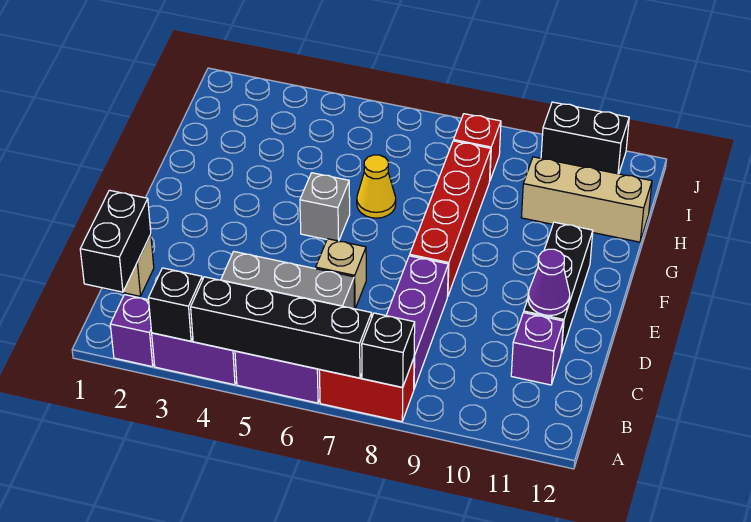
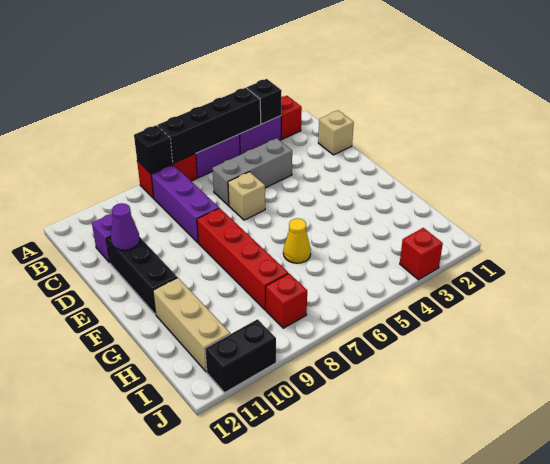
purple 1x1 brick [110,295,154,367] -> red 1x1 brick [281,96,302,139]
black 1x2 brick [80,190,151,292] -> none
grey 1x1 brick [300,173,350,241] -> none
tan 1x3 brick [521,157,652,242] -> tan 1x3 brick turned to [153,278,230,372]
none -> red 1x1 brick [400,228,443,280]

